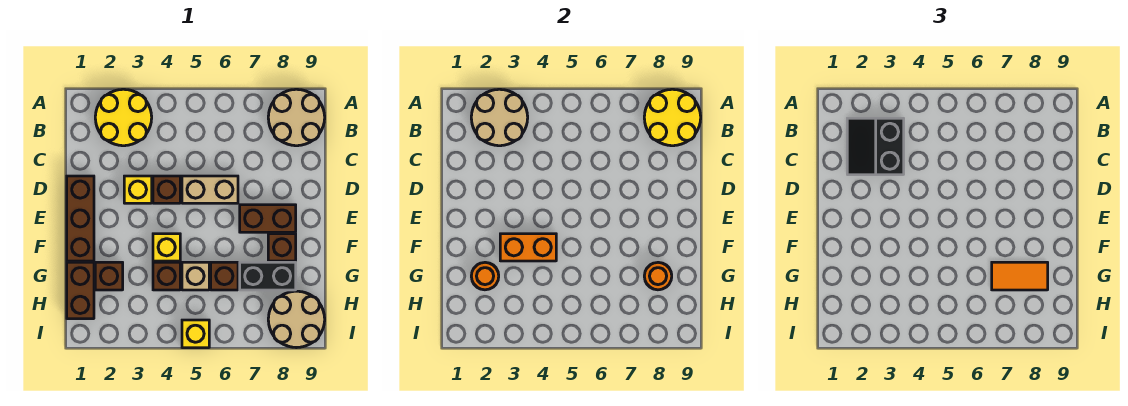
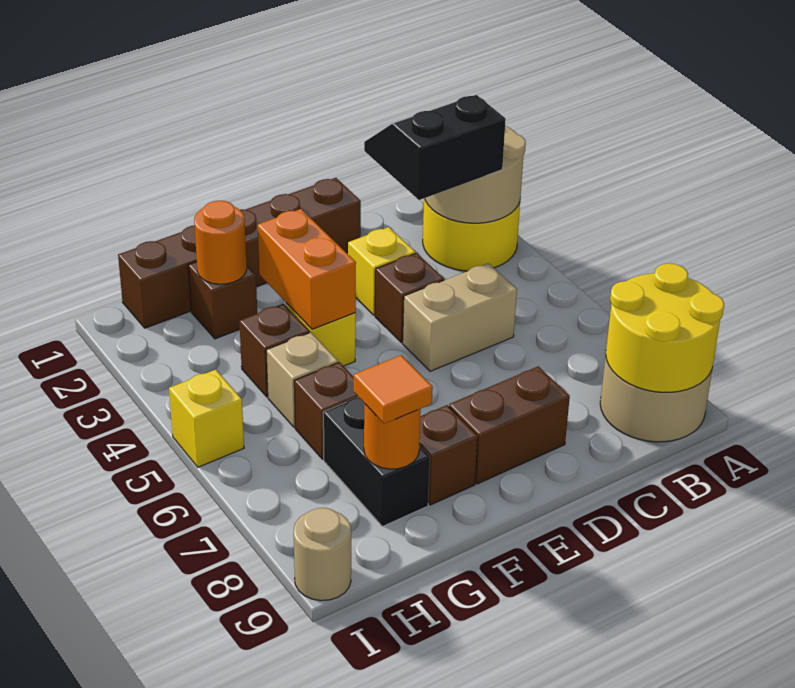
tan 1x2 brick [182,176,238,203] -> tan 1x2 brick turned to [403,263,517,371]
brown 1x2 brick [240,205,296,232] -> brown 1x2 brick turned to [449,367,570,484]
orange 1x2 tile [992,262,1048,290] -> orange 1x1 tile [354,355,433,424]
tan 2x2 round brick [268,291,325,348] -> tan 1x1 round brick [294,508,351,601]

